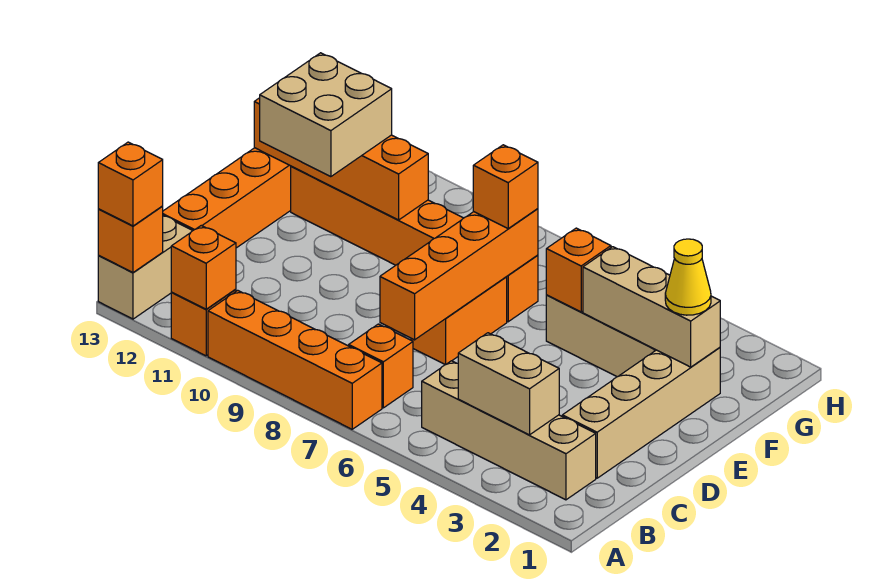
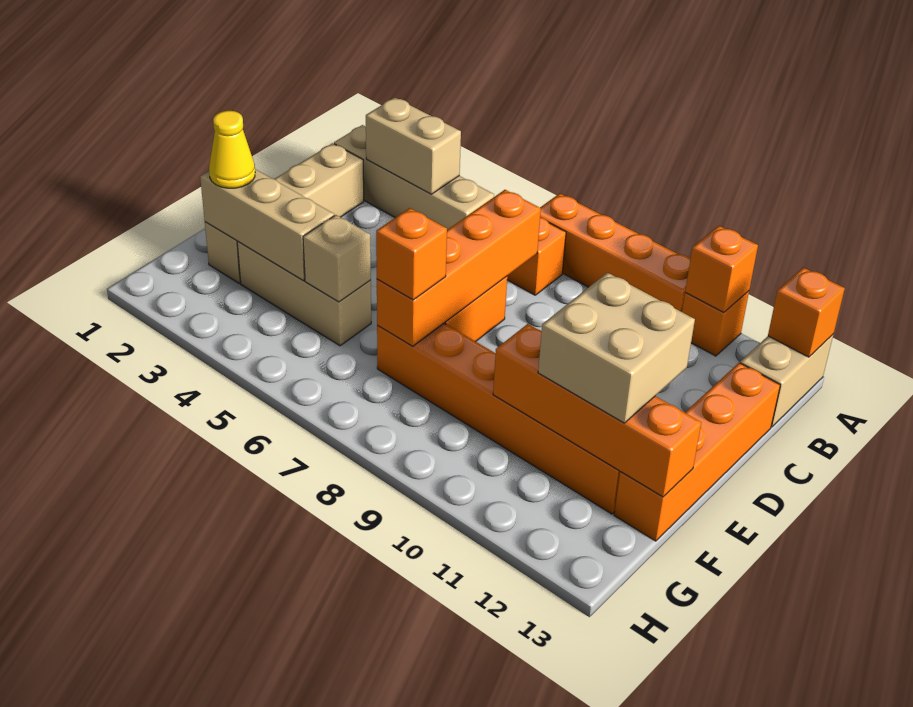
orange 1x1 brick [98,142,163,226] -> none
orange 1x1 brick [546,228,611,312] -> tan 1x1 brick [303,215,371,302]

